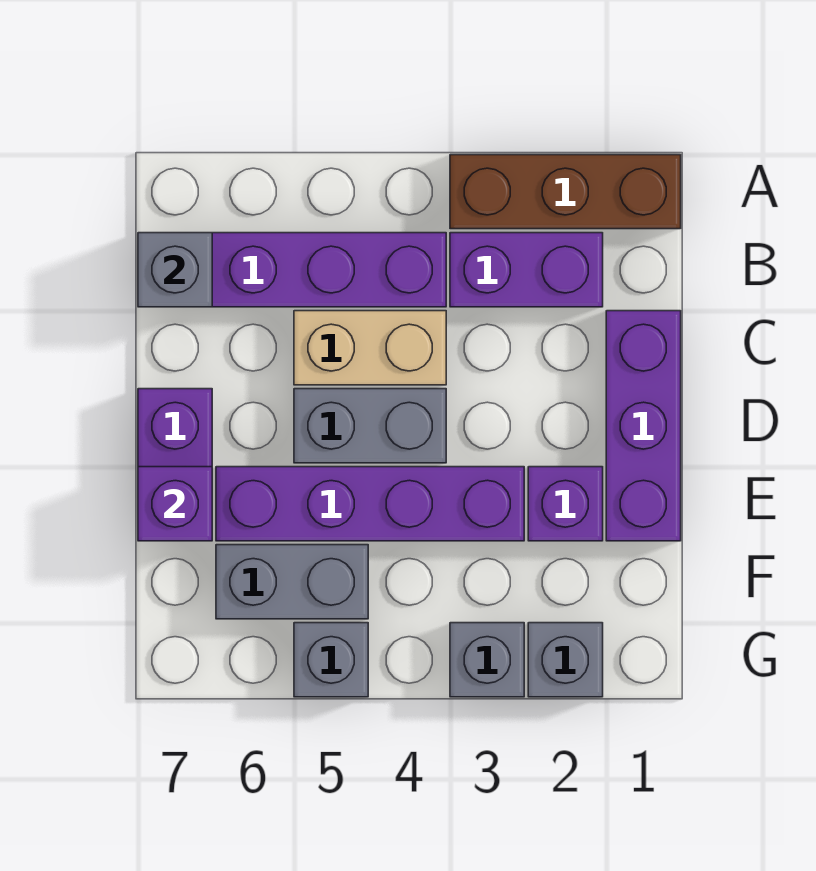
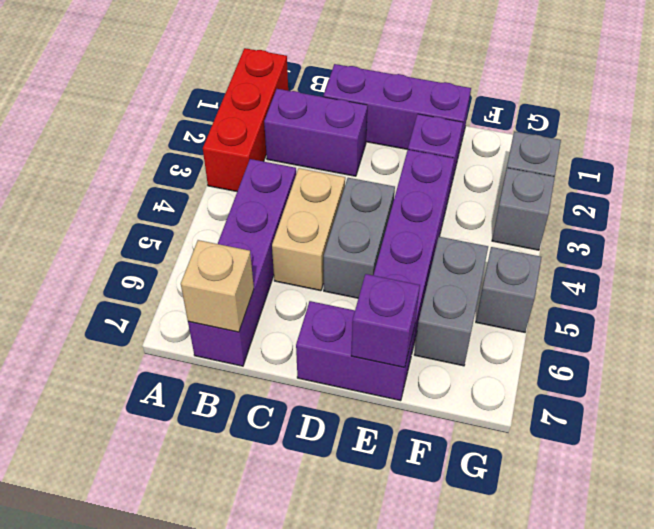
brown 1x3 brick [450,155,681,229] -> red 1x3 brick [203,48,288,191]
purple 1x2 brick [450,233,603,307] -> purple 1x2 brick turned to [264,89,368,176]
grey 1x1 brick [138,233,212,307] -> tan 1x1 brick [181,240,254,332]

